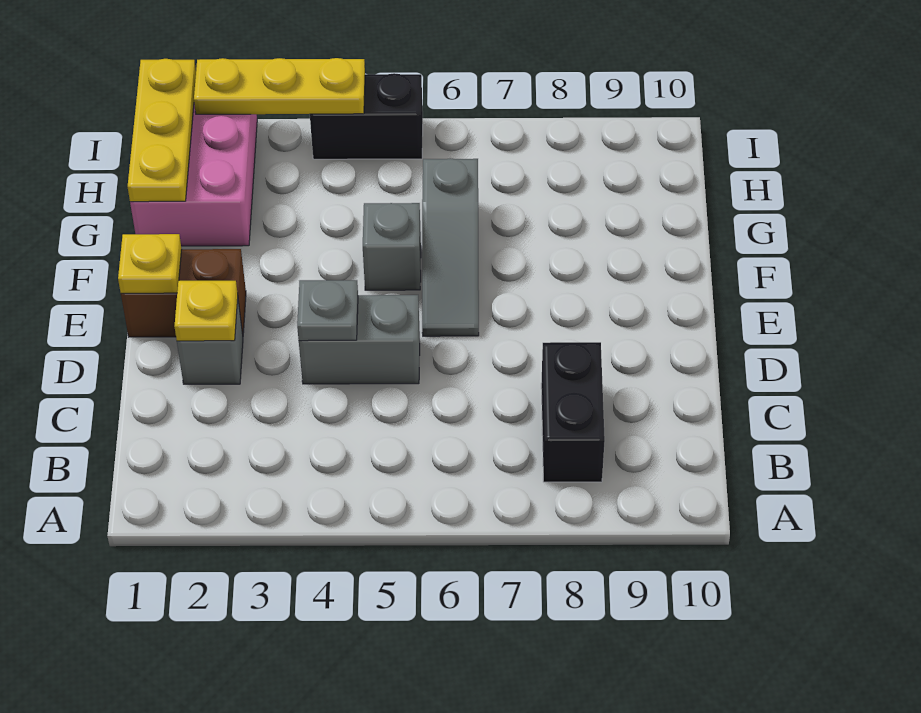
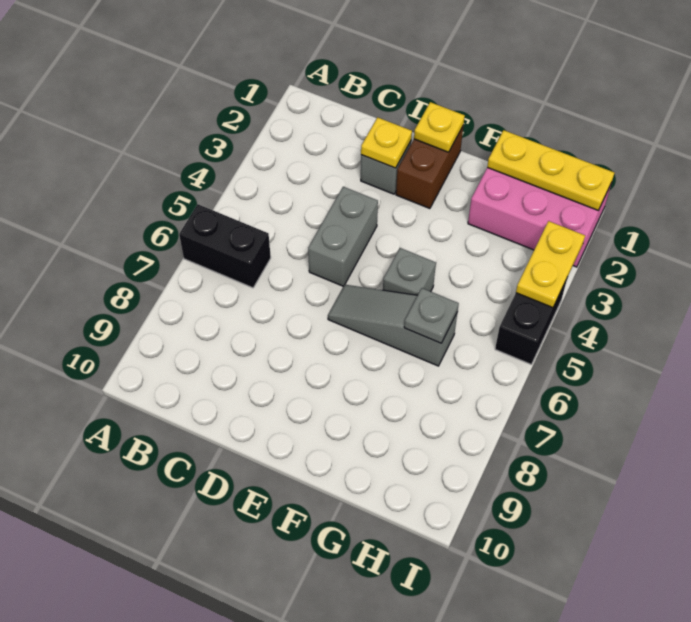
black 1x2 brick [541,342,605,482] -> black 1x2 brick moved to [179,204,271,288]
grey 1x1 plate [297,280,358,341] -> grey 1x1 plate moved to [404,288,459,343]
yellow 1x3 plate [194,58,365,114] -> yellow 1x2 plate [516,221,585,308]

